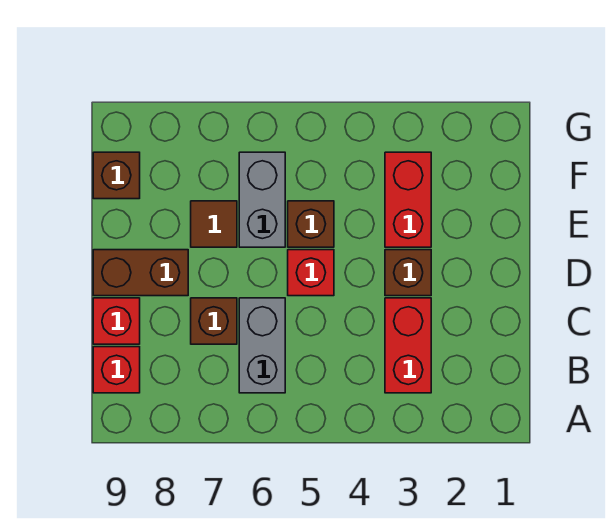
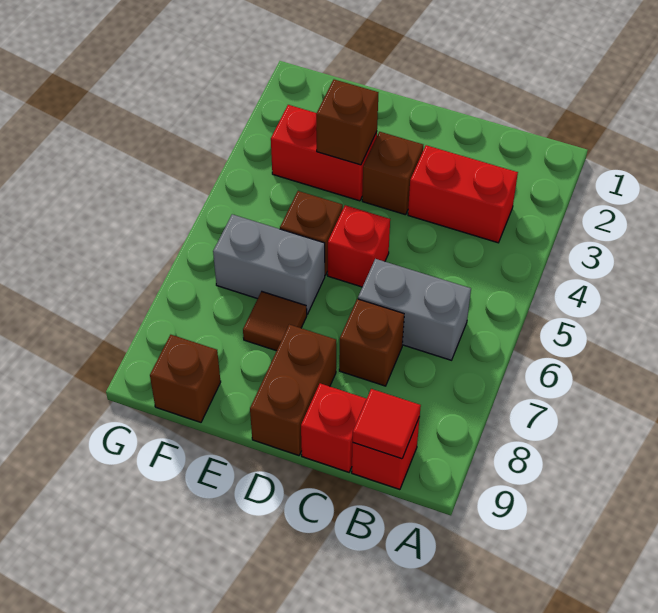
none -> red 1x1 tile [353,389,421,459]
none -> brown 1x1 brick [316,79,378,165]

